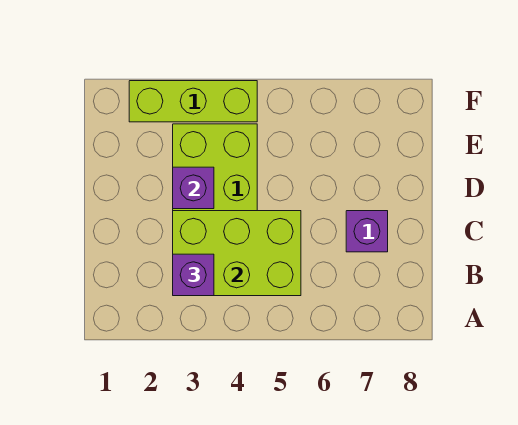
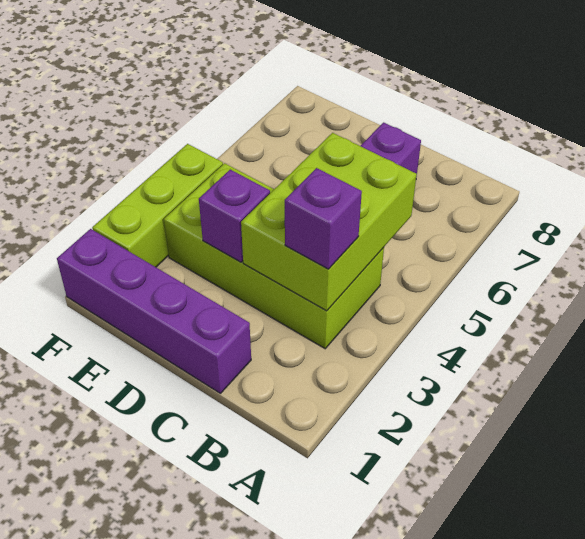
none -> purple 1x4 brick [57,229,251,393]

